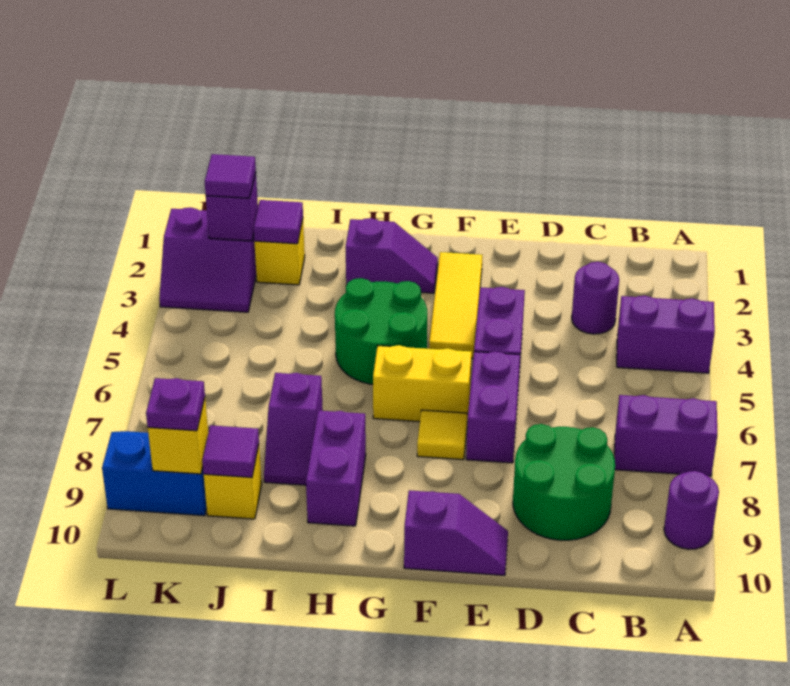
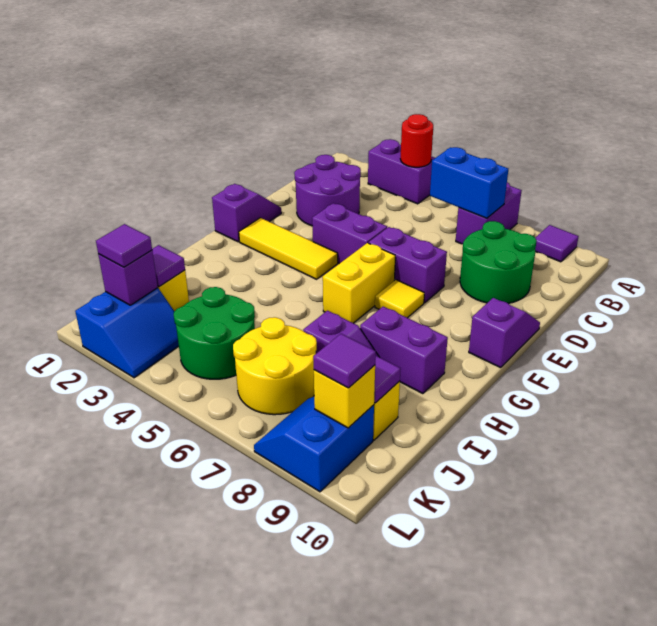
purple 1x2 brick [617,296,715,373] -> purple 1x2 brick turned to [368,139,435,204]
none -> red 1x1 round brick [400,114,433,167]
purple 1x1 round brick [664,471,719,549] -> purple 1x1 tile [535,225,579,262]
none -> blue 1x2 brick [430,147,508,218]
purple 1x1 round brick [572,262,619,334] -> purple 2x2 round brick [294,155,361,226]
purple 1x2 slope [345,218,438,293] -> purple 1x2 slope moved to [212,184,281,242]
green 2x2 round brick [335,278,427,384] -> green 2x2 round brick moved to [174,287,255,379]
none -> yellow 2x2 round brick [233,317,317,415]
purple 2x2 slope [159,207,256,312] -> blue 2x2 slope [75,288,179,378]
purple 1x1 plate [146,378,205,431] -> purple 1x1 tile [313,334,376,388]

